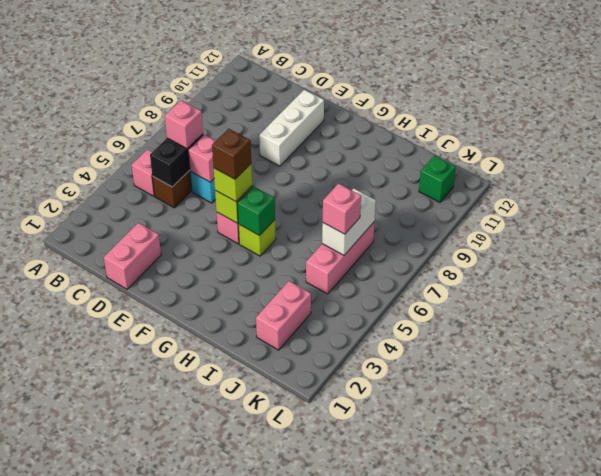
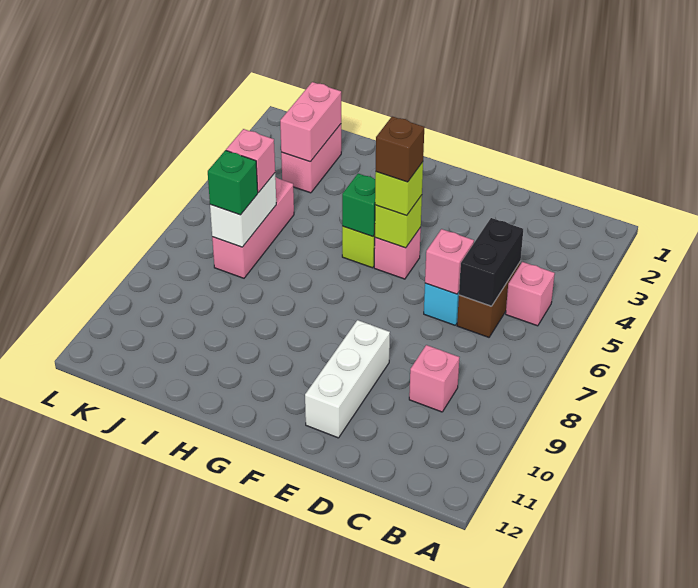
pink 1x1 brick [165,100,203,149] -> pink 1x1 brick moved to [409,345,459,412]
pink 1x2 brick [104,223,161,289] -> pink 1x2 brick moved to [280,82,341,162]
green 1x1 brick [419,155,456,202] -> green 1x1 brick moved to [208,150,258,215]

